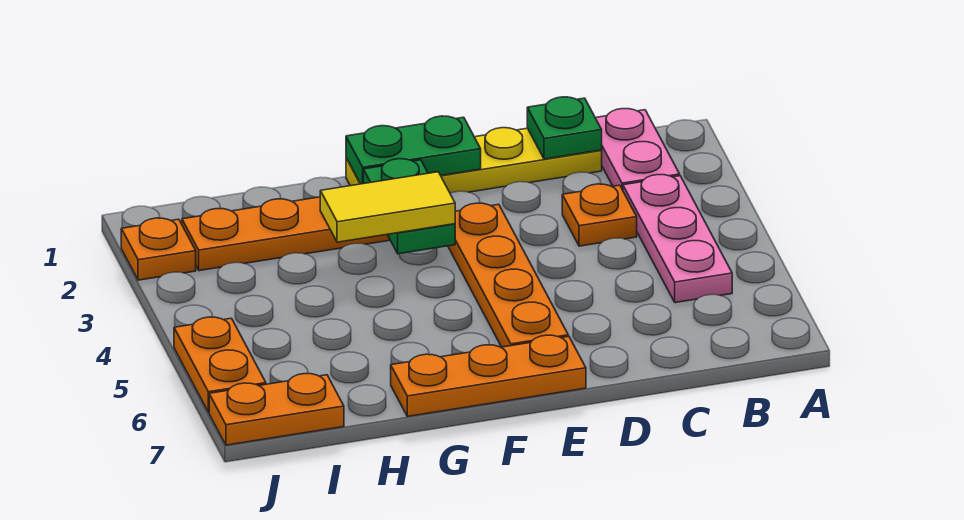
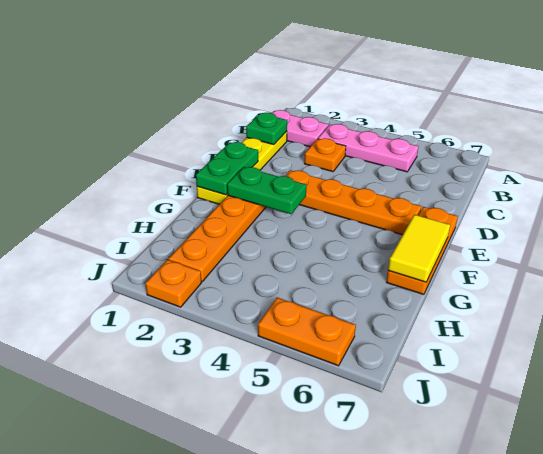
yellow 1x2 tile [320,172,455,242] -> yellow 1x2 tile moved to [388,215,450,282]
orange 1x2 plate [209,374,344,445] -> none

